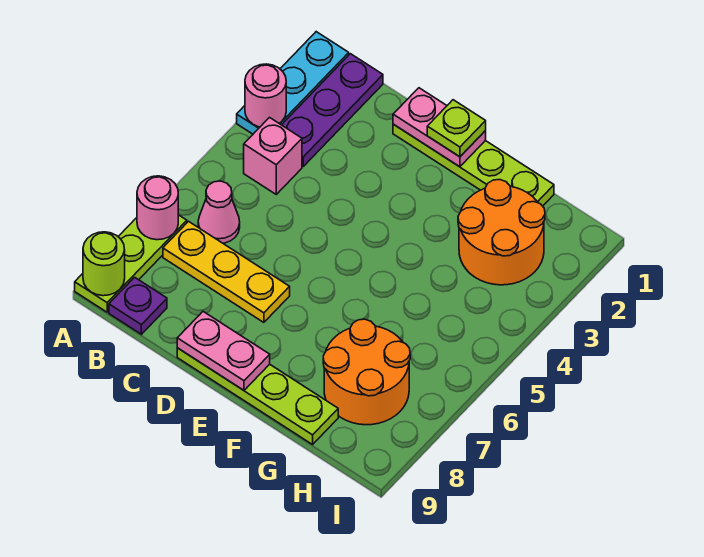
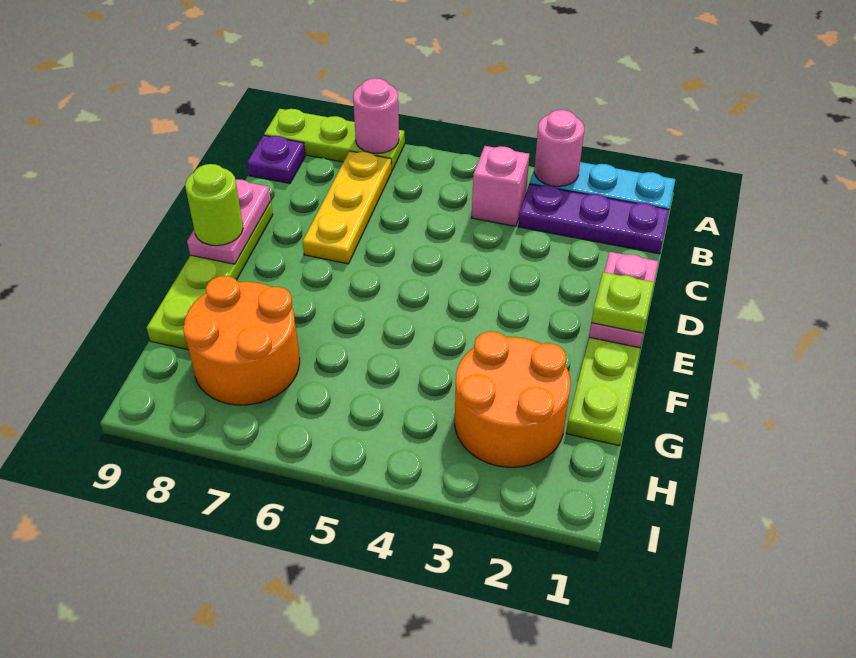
lime 1x1 round brick [83,232,125,296] -> lime 1x1 round brick moved to [185,164,243,246]
pink 1x1 cone [198,181,240,243] -> none

